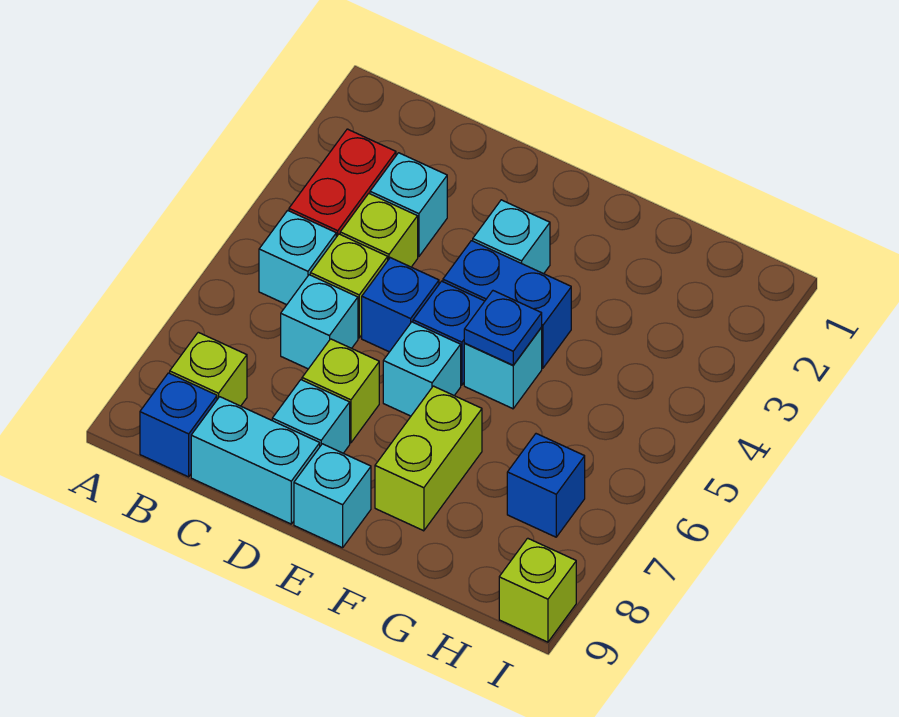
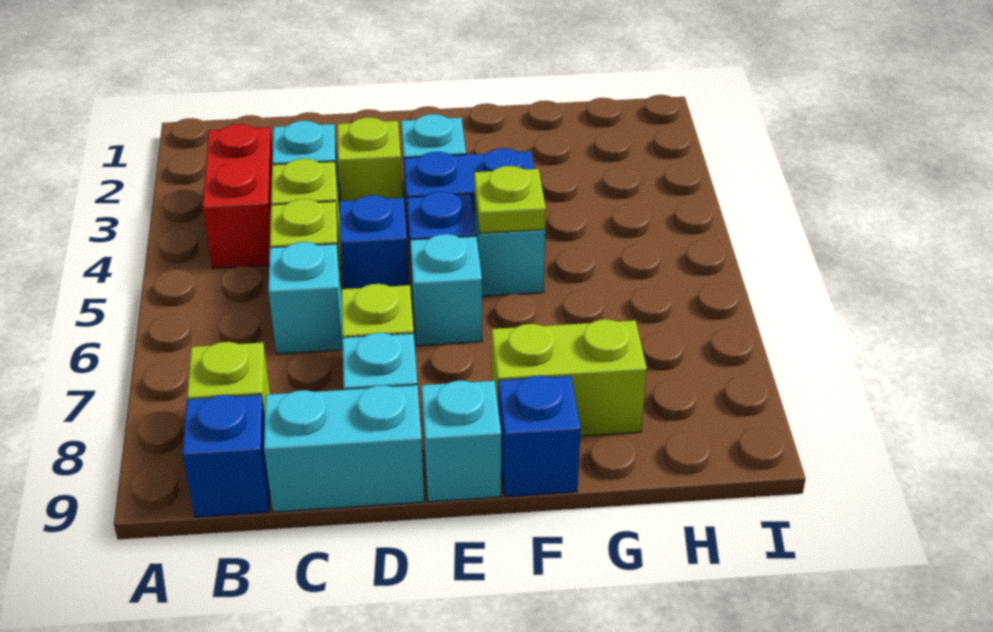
cyan 1x1 brick [259,210,336,305] -> none
blue 1x1 plate [464,291,542,365] -> lime 1x1 plate [474,166,546,233]
lime 1x2 brick [375,386,482,531] -> lime 1x2 brick turned to [492,319,647,436]
blue 1x1 brick [507,434,585,537] -> blue 1x1 brick moved to [498,376,581,497]
lime 1x1 brick [499,538,576,642] -> lime 1x1 brick moved to [337,117,403,201]

